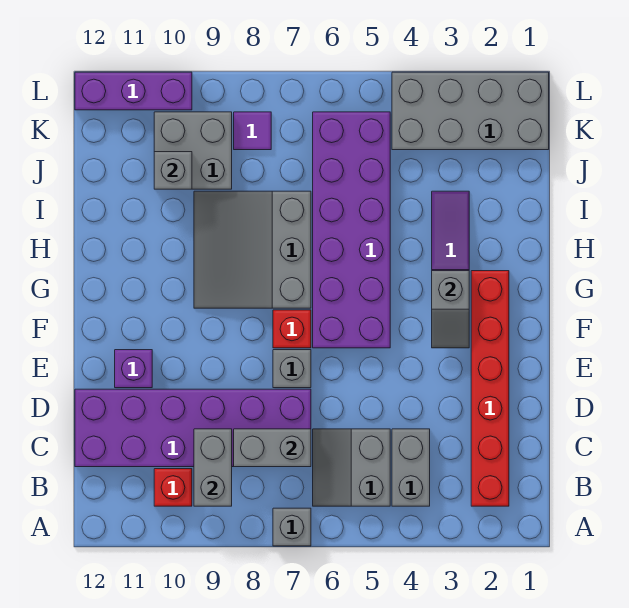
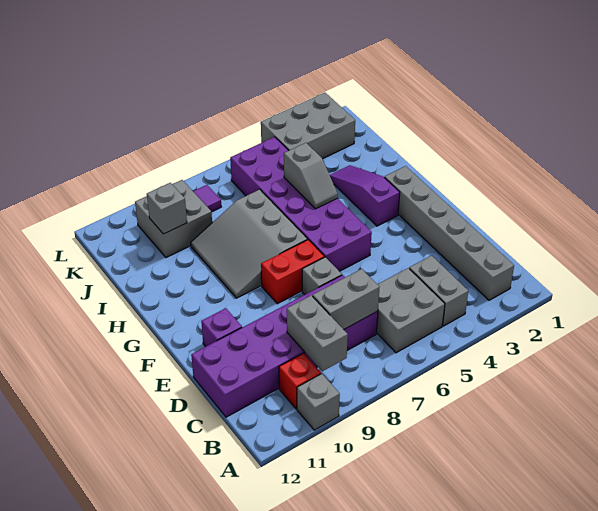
grey 1x1 brick [273,508,311,546] -> grey 1x1 brick moved to [297,374,340,430]
red 1x6 brick [471,271,509,506] -> grey 1x6 brick [384,166,514,300]
grey 2x2 slope [313,429,390,506] -> grey 2x2 brick [377,268,445,353]
grey 1x2 slope [432,271,469,348] -> grey 1x2 slope moved to [284,143,338,209]
red 1x1 brick [273,310,311,348] -> red 1x2 brick [261,240,324,304]
grey 2x4 brick [392,72,549,150] -> grey 2x3 brick [261,92,355,159]
purple 1x3 brick [75,72,192,110] -> none

